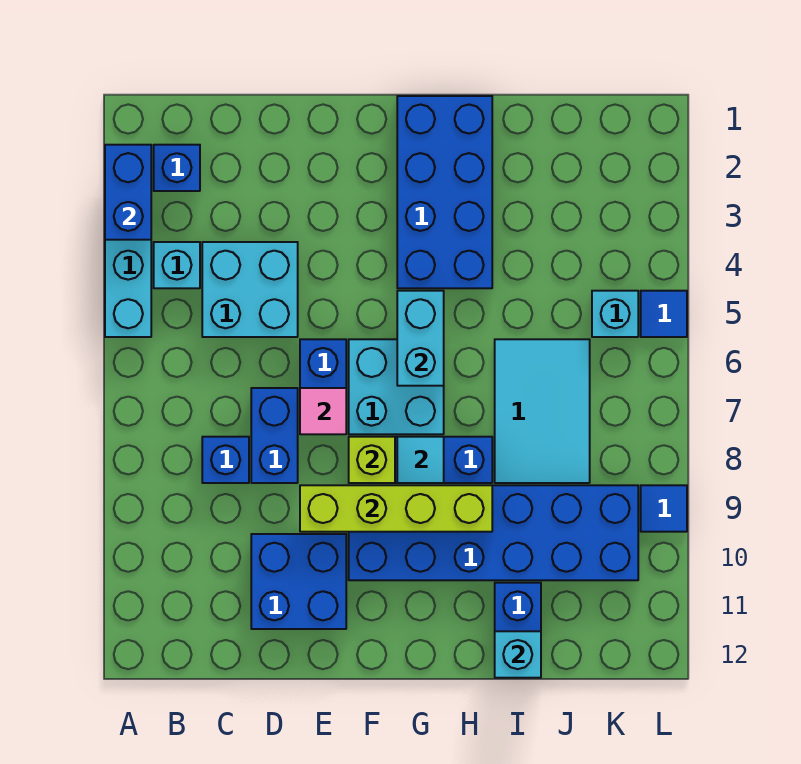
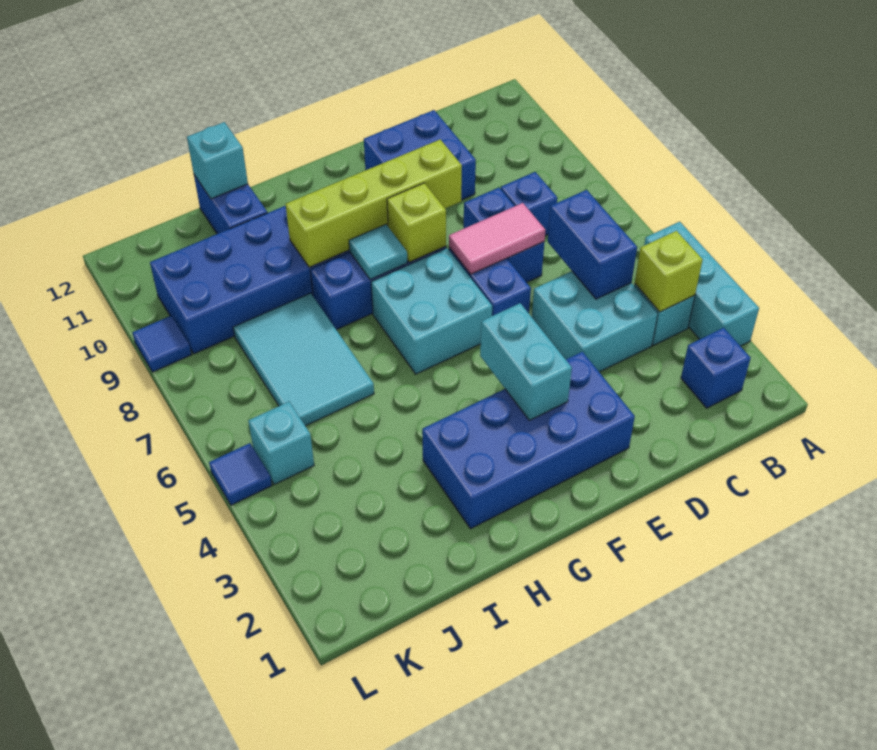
blue 1x2 brick [105,145,151,240] -> blue 1x2 brick moved to [548,190,637,299]
none -> lime 1x1 brick [635,231,703,312]
pink 1x1 tile [300,388,346,434] -> pink 1x2 tile [449,203,545,274]
blue 2x4 brick [397,96,492,288] -> blue 2x4 brick turned to [422,352,635,529]
cyan 1x2 brick [397,291,444,386] -> cyan 1x2 brick moved to [480,303,572,420]

